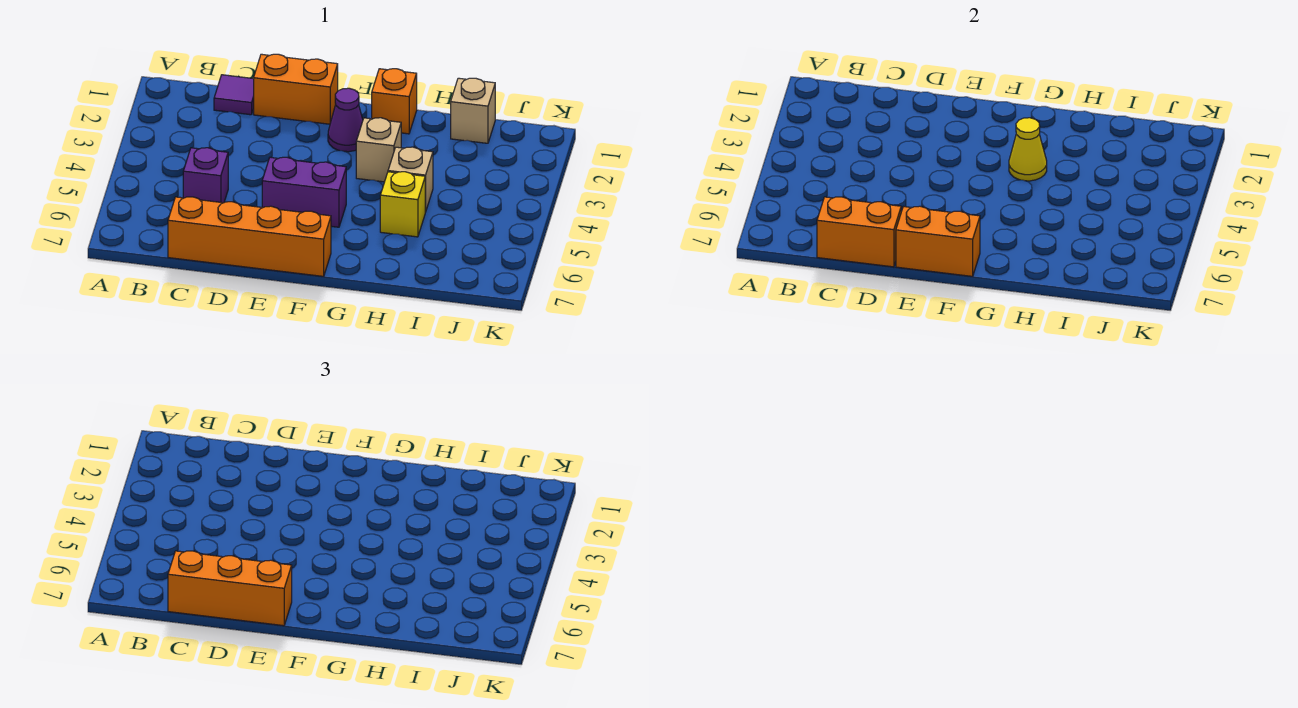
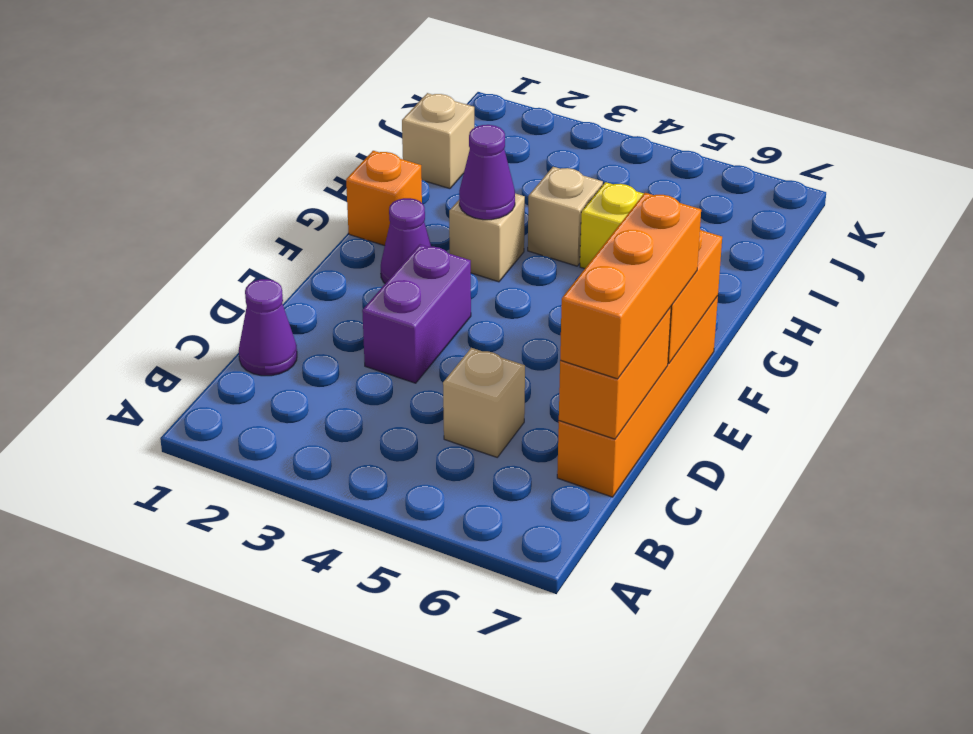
purple 1x1 tile [214,75,254,115] -> purple 1x1 cone [239,279,297,376]
purple 1x1 brick [183,148,228,203] -> tan 1x1 brick [443,348,525,457]
orange 1x2 brick [254,54,338,124] -> none
purple 1x2 brick [262,157,346,227] -> purple 1x2 brick moved to [362,245,471,383]
yellow 1x1 cone [1009,118,1047,181] -> purple 1x1 cone [459,125,515,220]

